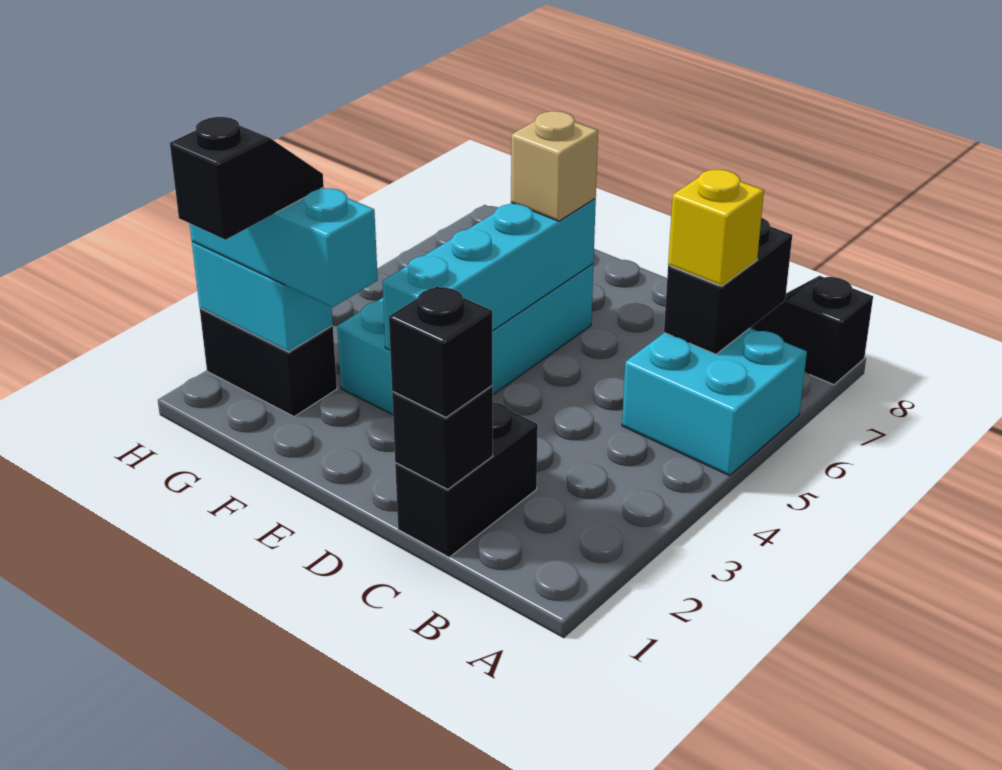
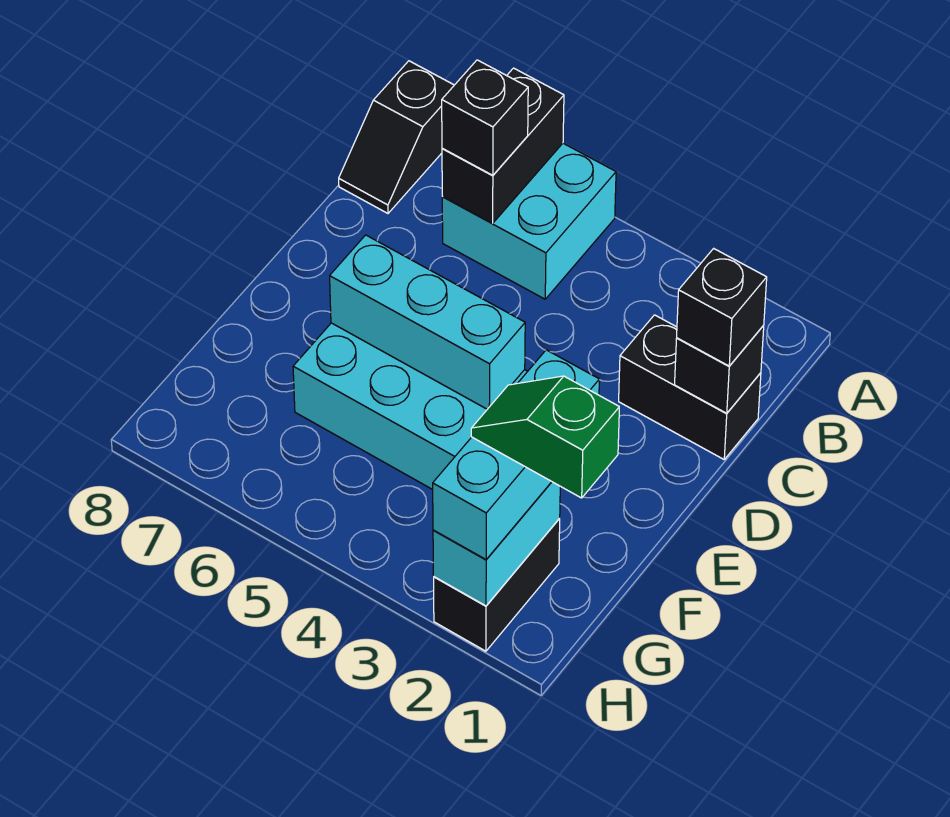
black 1x2 brick [664,218,792,354] -> black 1x2 brick turned to [442,68,564,223]
yellow 1x1 brick [668,170,764,286] -> black 1x1 brick [442,60,528,175]
cyan 1x4 brick [382,199,596,350] -> cyan 1x3 brick [330,235,525,409]
tan 1x1 brick [511,111,598,221] -> none
black 1x2 slope [170,117,324,240] -> green 1x2 slope [471,376,619,498]

